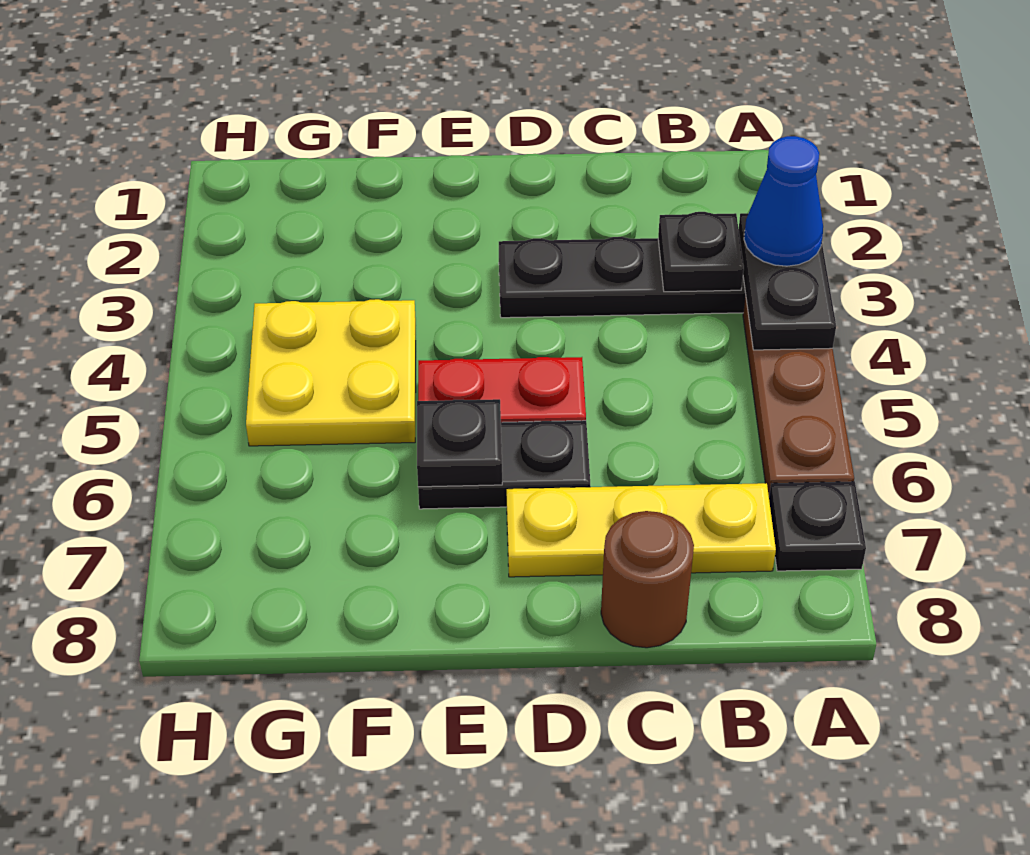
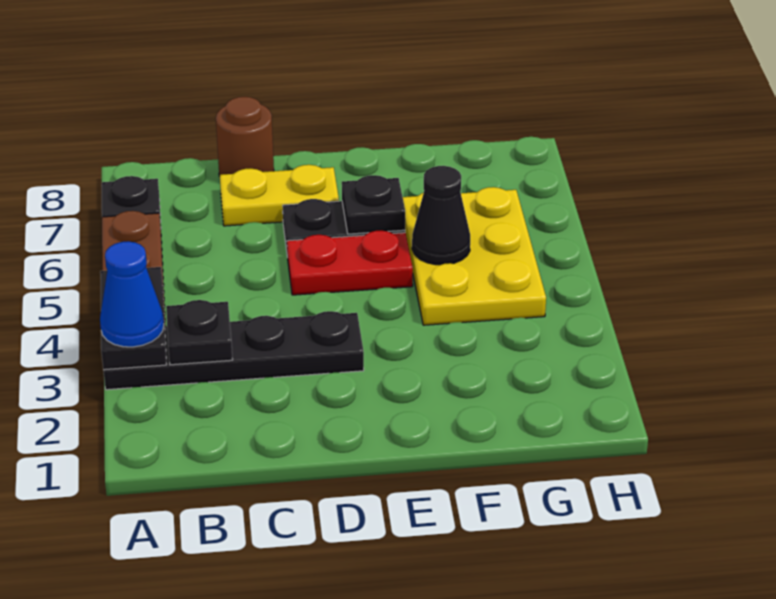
yellow 1x3 plate [507,483,776,577] -> yellow 1x2 plate [220,165,339,226]
yellow 2x2 plate [246,299,416,446] -> yellow 2x3 plate [403,187,546,325]
none -> black 1x1 cone [412,166,470,265]

